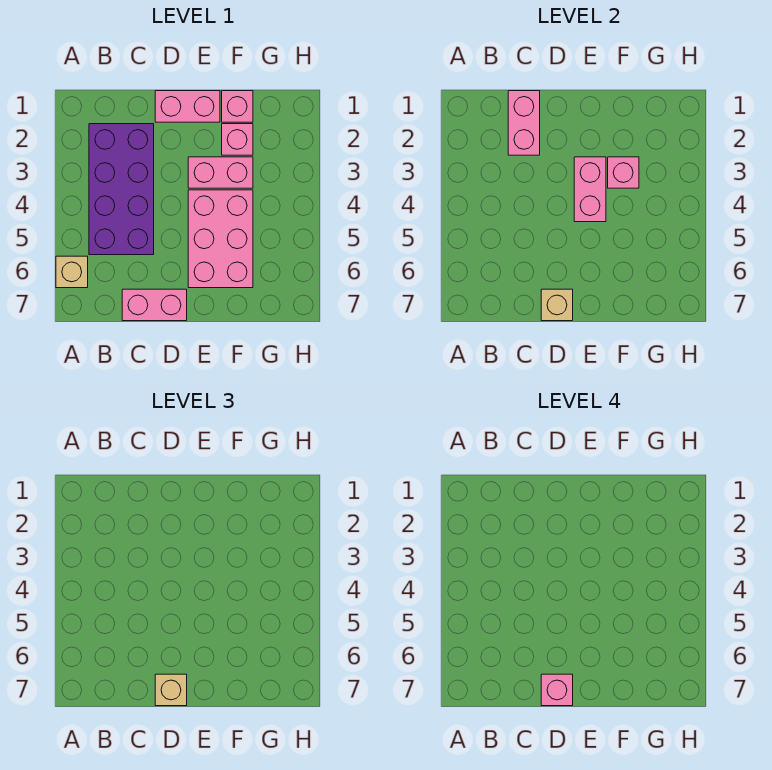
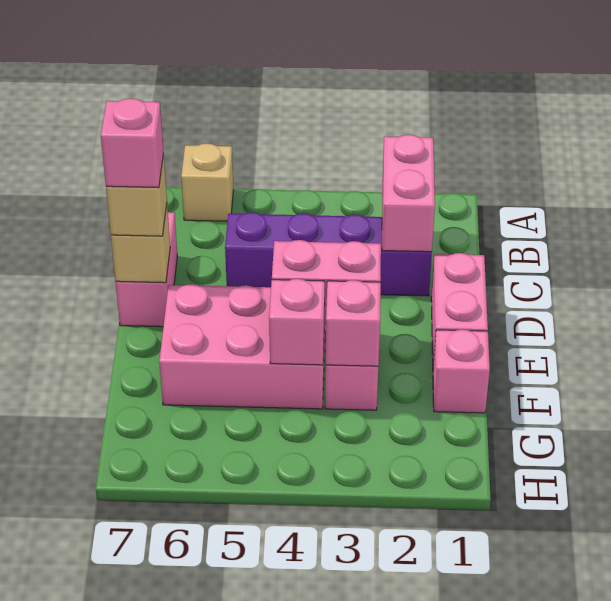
purple 2x4 brick [89,124,154,255] -> purple 1x4 brick [225,212,432,296]
pink 1x2 brick [508,91,540,155] -> pink 1x2 brick turned to [382,135,435,252]
pink 1x1 brick [222,124,253,155] -> pink 1x1 brick moved to [269,279,325,365]

